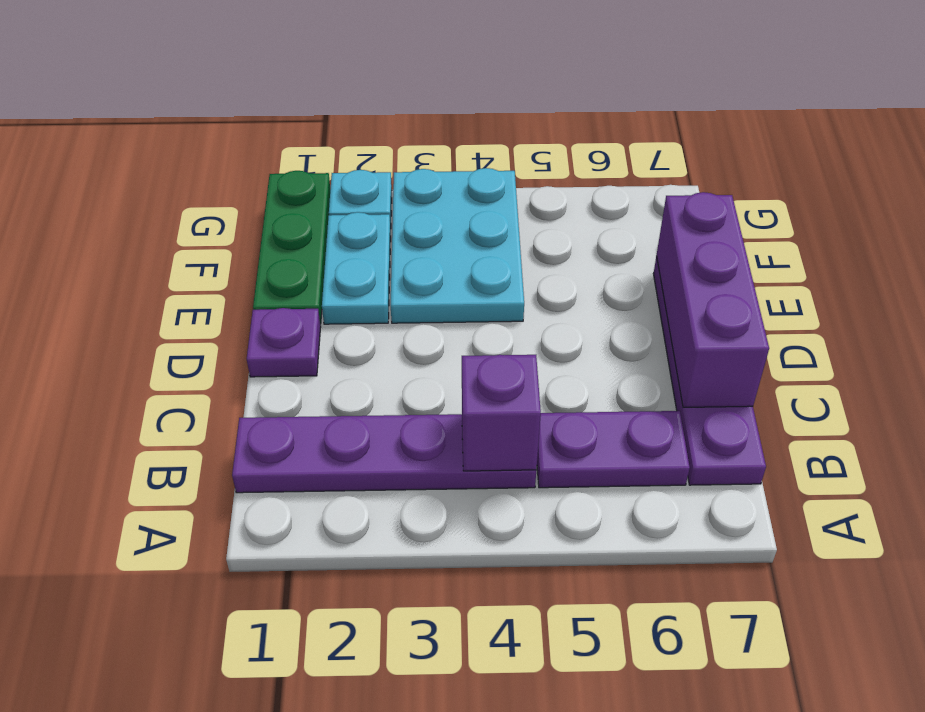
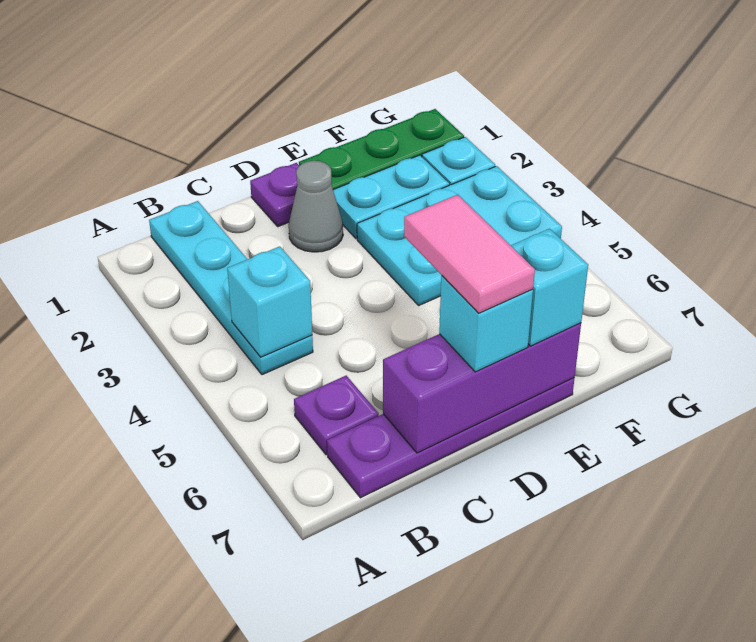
purple 1x4 plate [232,414,536,493] -> cyan 1x4 plate [149,201,313,375]
purple 1x1 brick [462,355,541,471] -> cyan 1x1 brick [227,246,312,357]
purple 1x2 plate [537,411,690,488] -> purple 1x1 plate [294,376,379,455]
none -> grey 1x1 cone [289,161,343,252]
none -> pink 1x2 tile [404,195,535,313]
none -> cyan 1x1 brick [439,276,533,372]
none -> cyan 1x1 brick [511,229,588,346]

